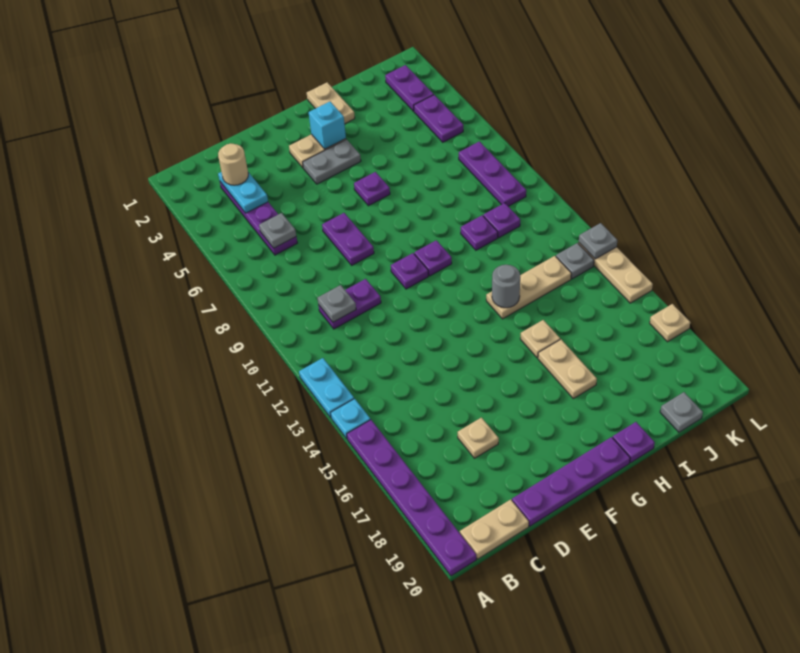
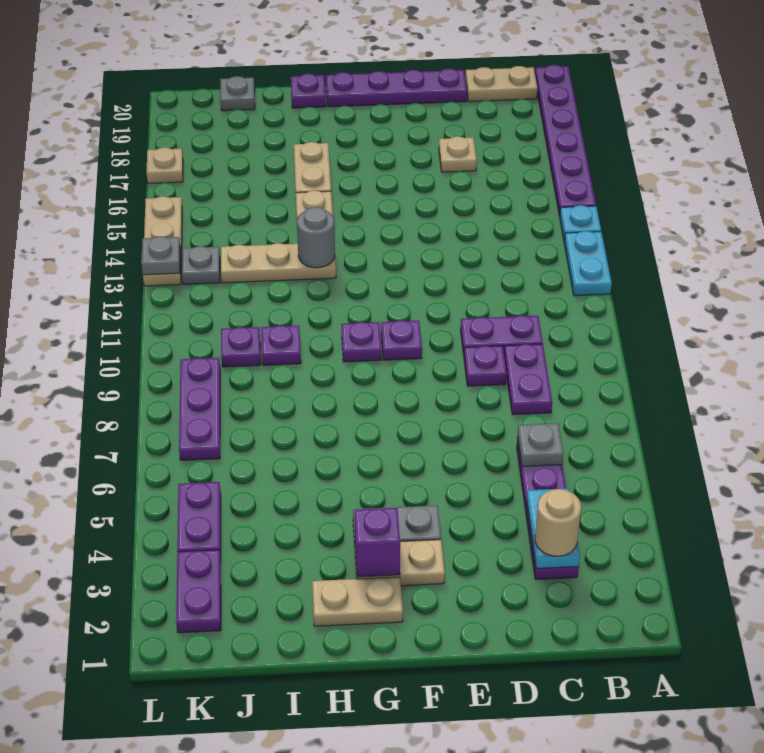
grey 1x1 plate [318,285,356,322] -> none
purple 1x2 plate [322,213,374,265] -> purple 1x2 plate moved to [504,344,552,415]
cyan 1x1 brick [309,102,346,149] -> purple 1x1 brick [355,508,400,577]
purple 1x1 plate [354,172,390,206] -> purple 1x1 plate moved to [464,346,507,386]
tan 1x2 plate [307,82,355,124] -> tan 1x2 plate turned to [312,577,403,626]

